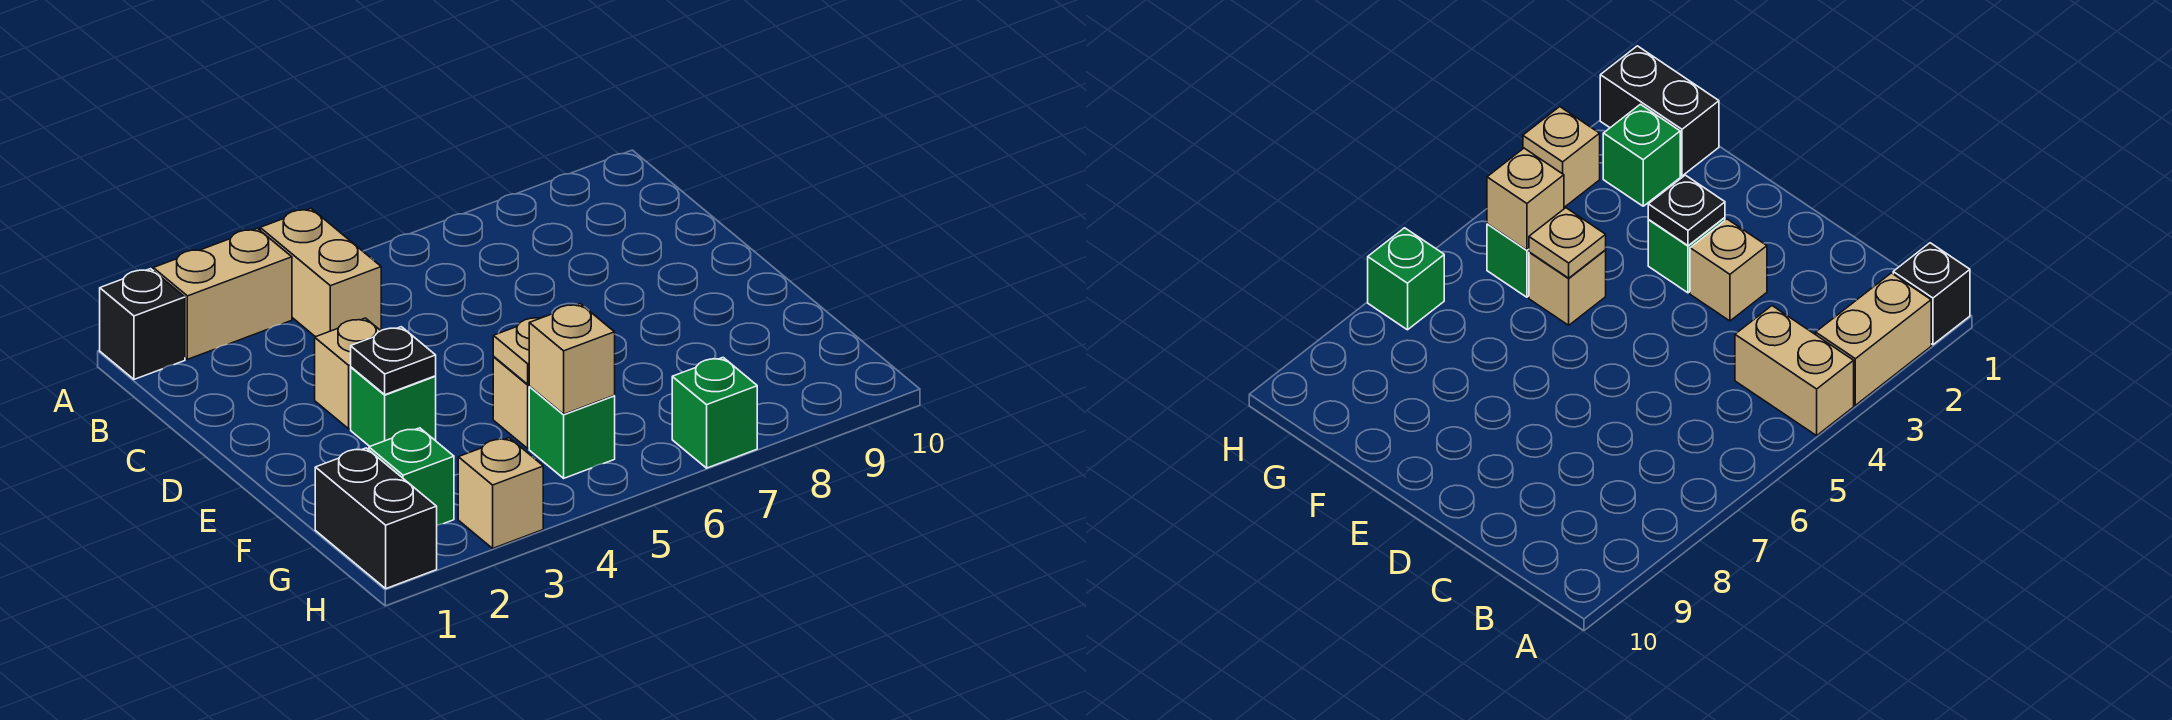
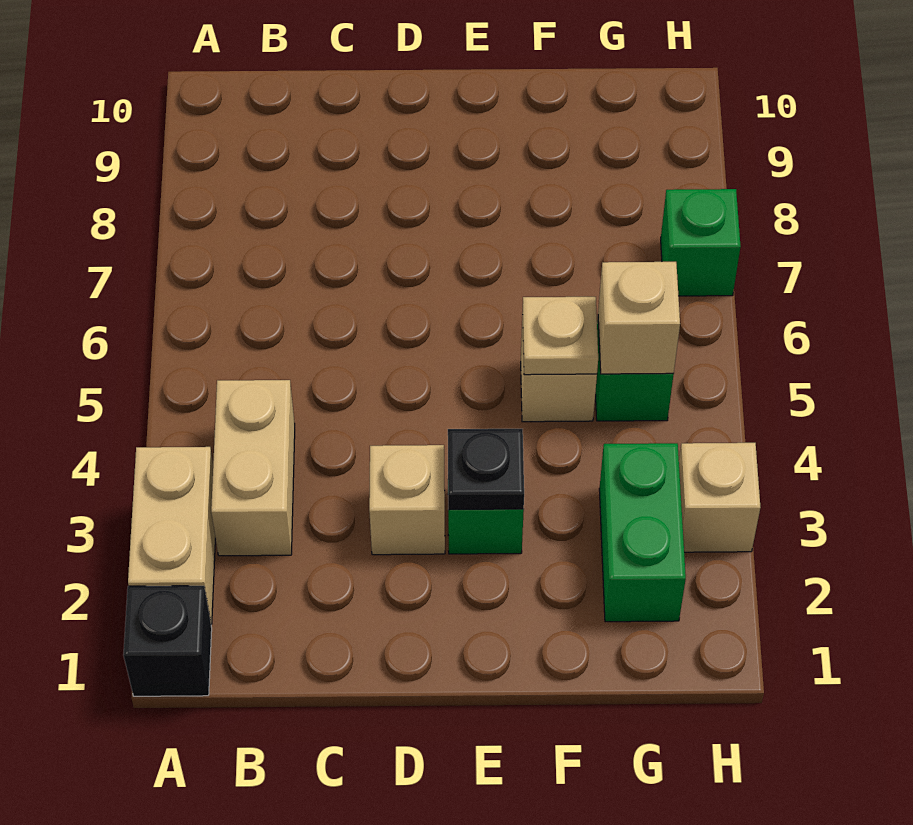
tan 1x2 brick [260,209,381,337] -> tan 1x2 brick turned to [211,380,295,556]
black 1x2 brick [315,448,437,589] -> none
green 1x1 brick [369,428,454,525] -> green 1x2 brick [599,443,686,622]

